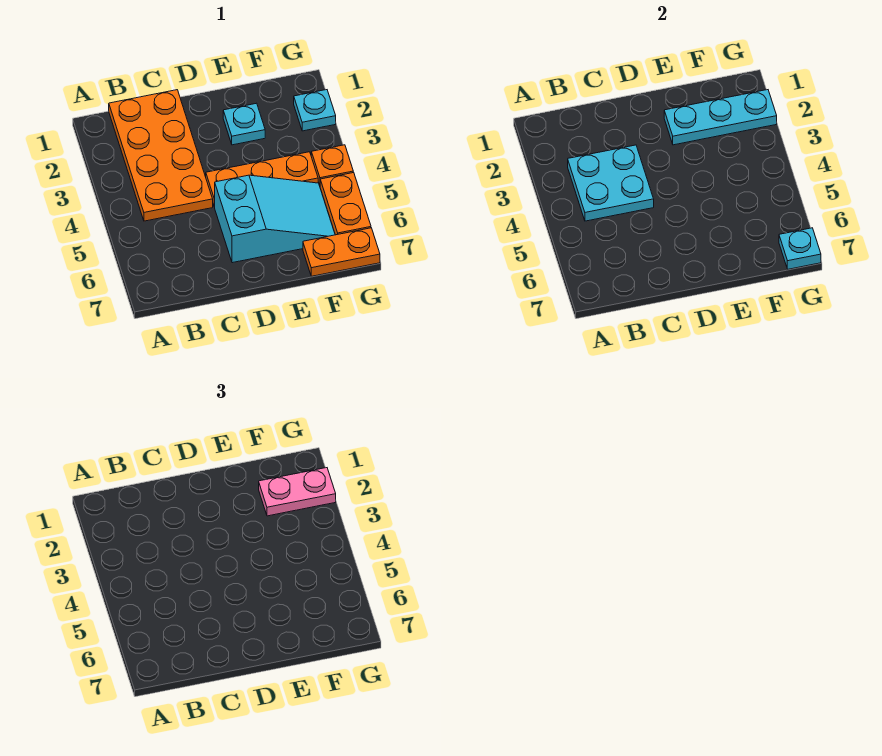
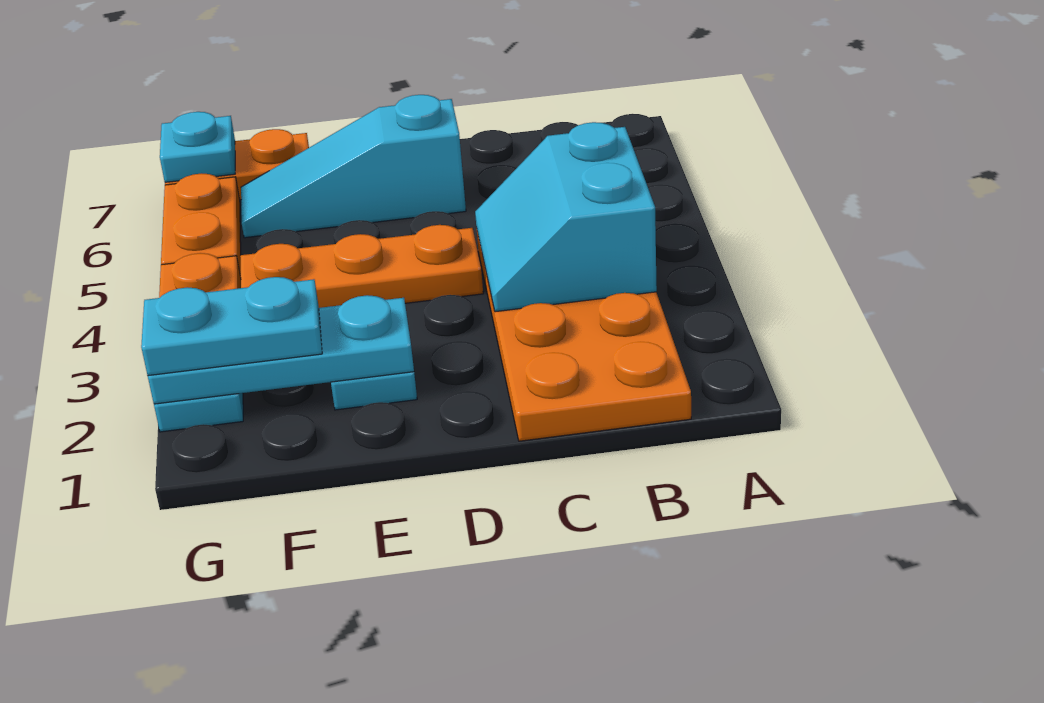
cyan 2x2 plate [568,145,654,221] -> cyan 2x2 slope [475,122,657,312]
cyan 2x3 slope [215,175,335,263] -> cyan 1x3 slope [241,95,466,238]
pink 1x2 plate [259,468,336,516] -> cyan 1x2 plate [141,277,322,376]

